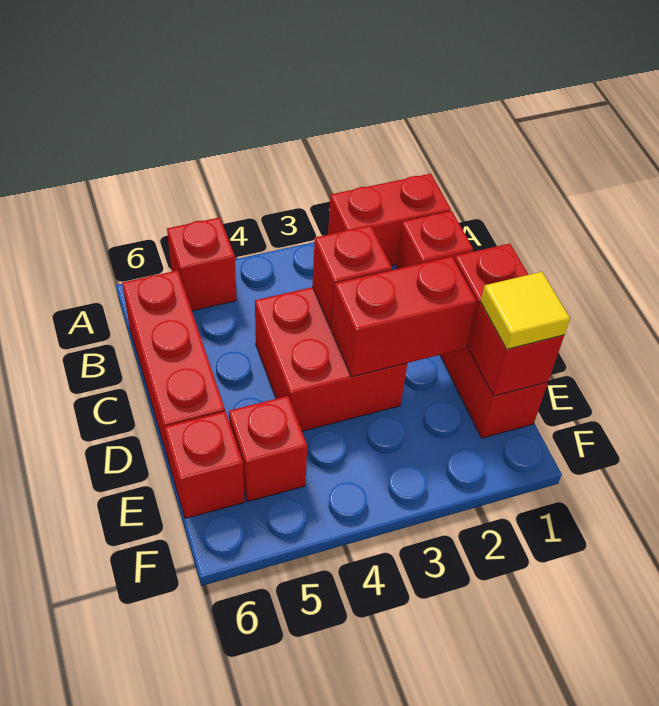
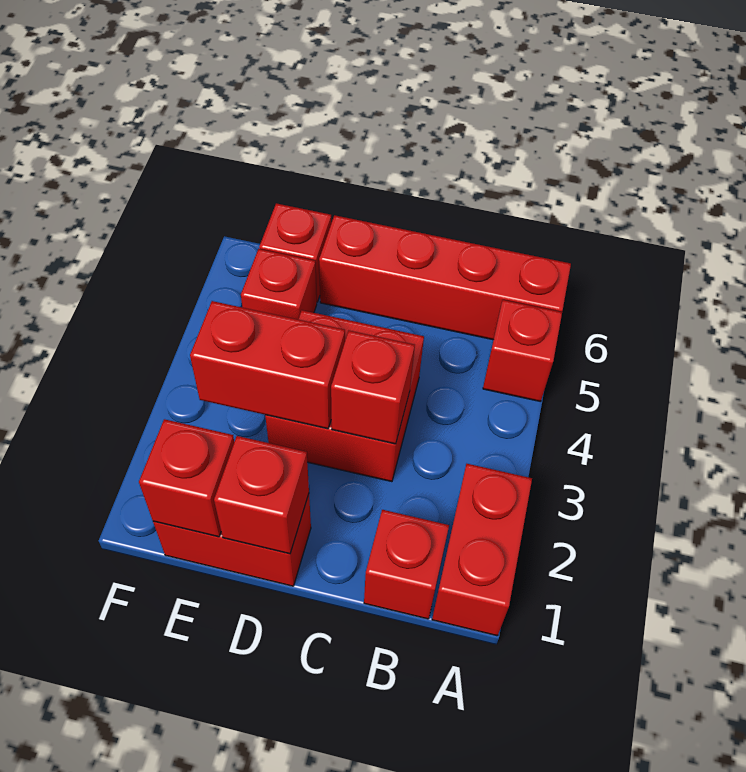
red 1x3 brick [122,270,225,465] -> red 1x4 brick [319,215,571,340]
red 1x2 brick [332,257,476,377] -> red 1x2 brick turned to [190,301,345,429]
yellow 1x1 tile [481,272,570,349] -> none

